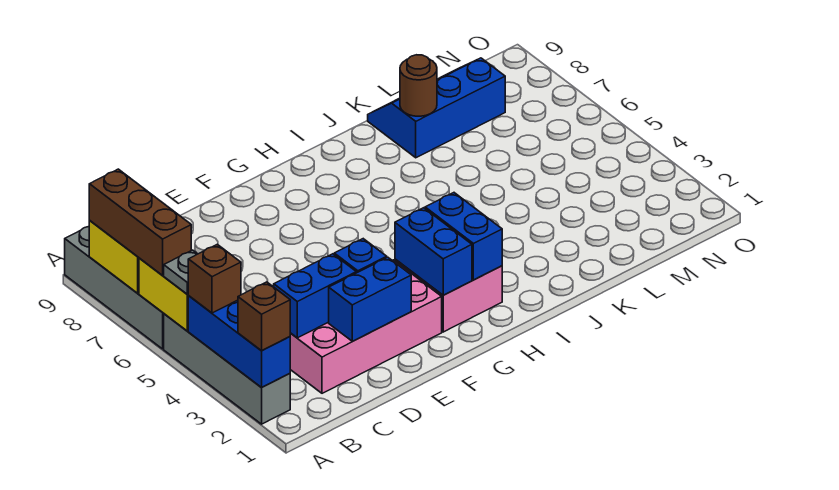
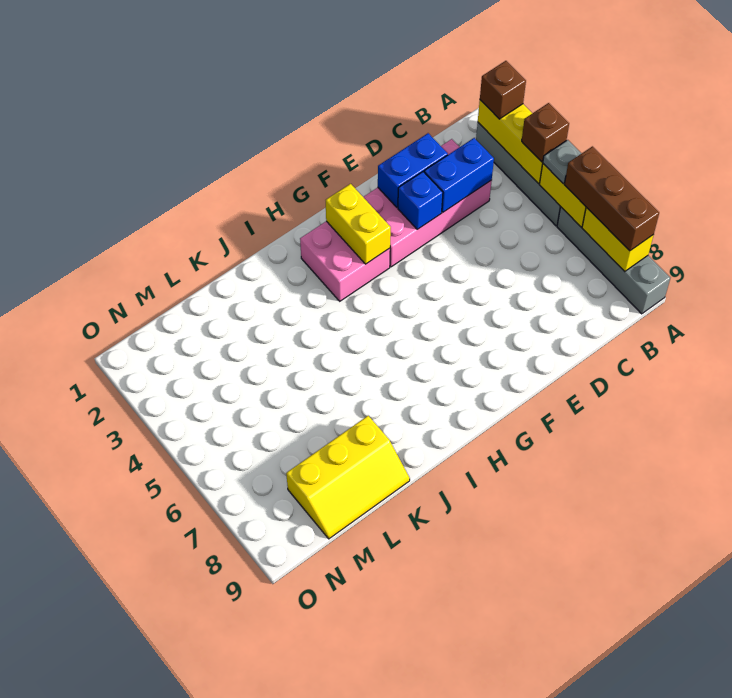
blue 1x3 brick [188,296,290,388] -> yellow 1x3 brick [478,100,543,184]
blue 1x2 brick [395,208,472,295] -> yellow 1x2 brick [326,184,391,264]
blue 1x2 brick [425,193,502,280] -> none
blue 2x3 slope [368,58,505,158] -> yellow 2x3 slope [286,416,410,539]
brown 1x1 round brick [400,55,437,116] -> none

